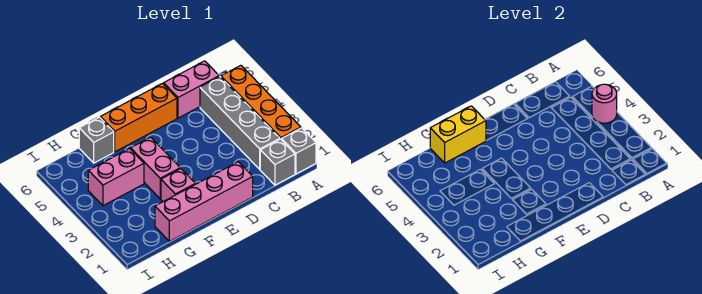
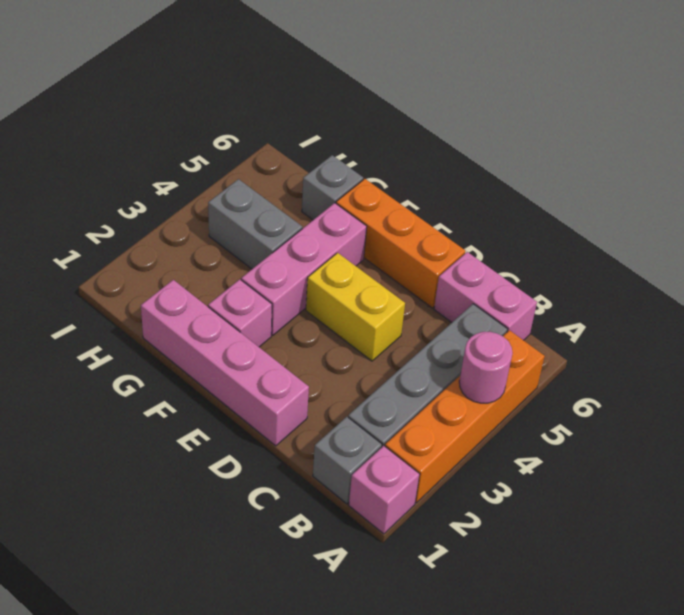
grey 1x1 brick [282,128,316,174] -> pink 1x1 brick [349,446,420,534]
pink 1x2 brick [131,137,180,199] -> pink 1x3 brick [241,203,367,335]
yellow 1x2 brick [430,106,486,163] -> yellow 1x2 brick moved to [306,253,405,361]
pink 1x2 brick [88,149,144,206] -> grey 1x2 brick [208,179,302,269]

